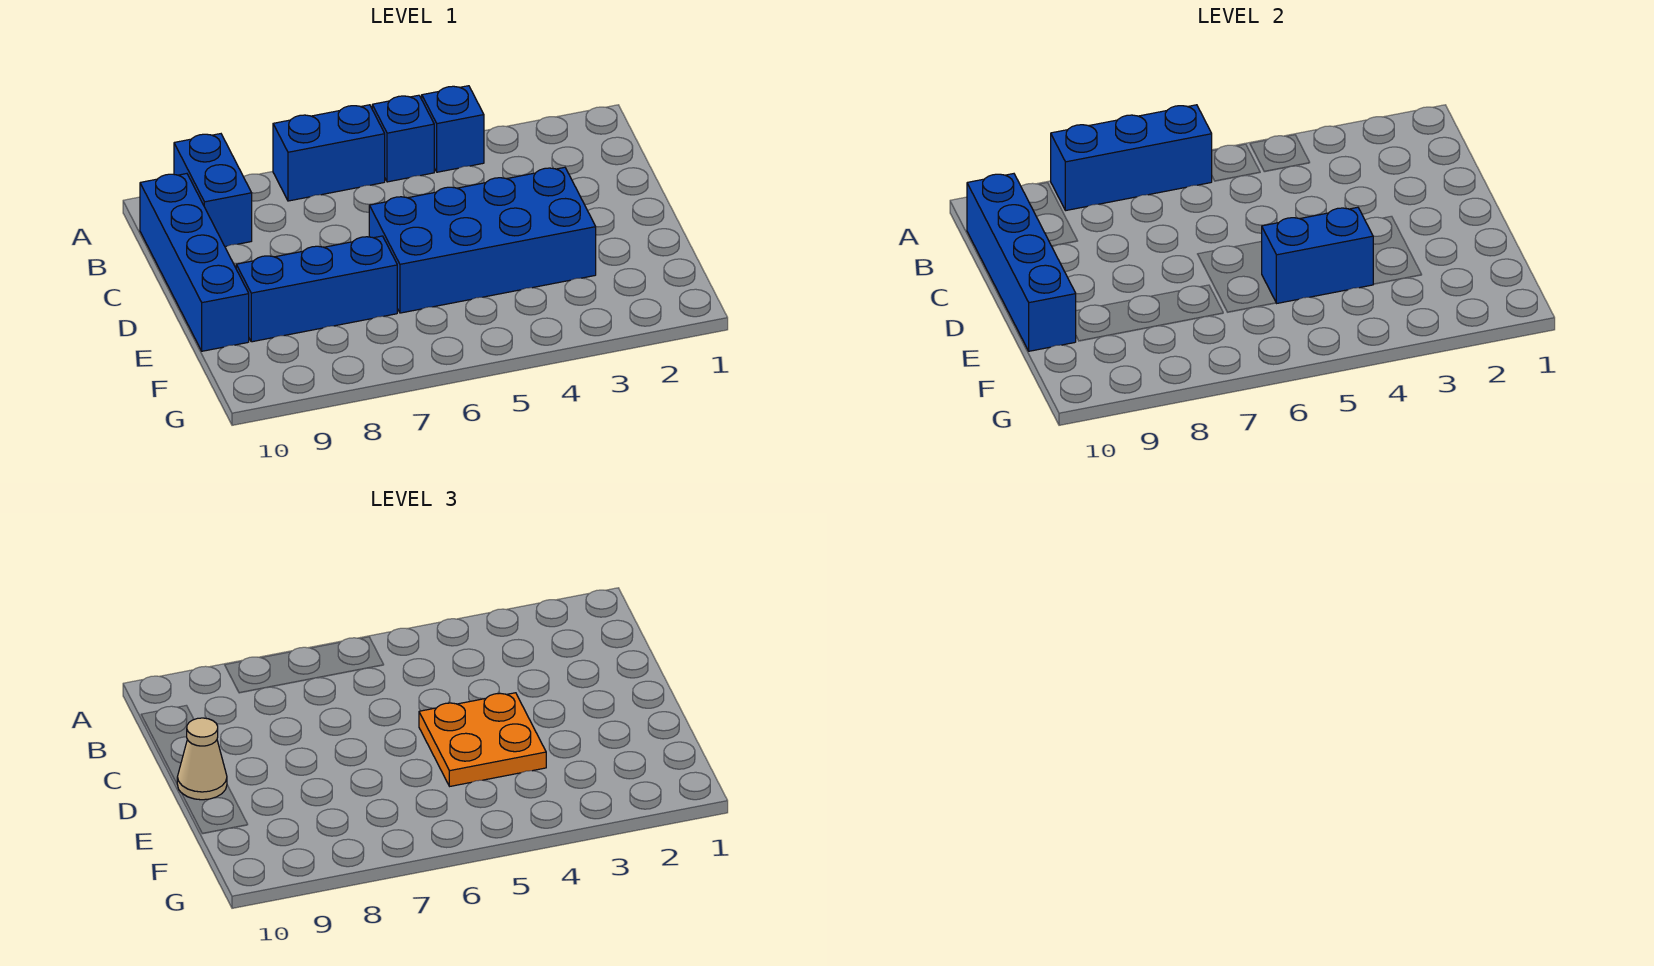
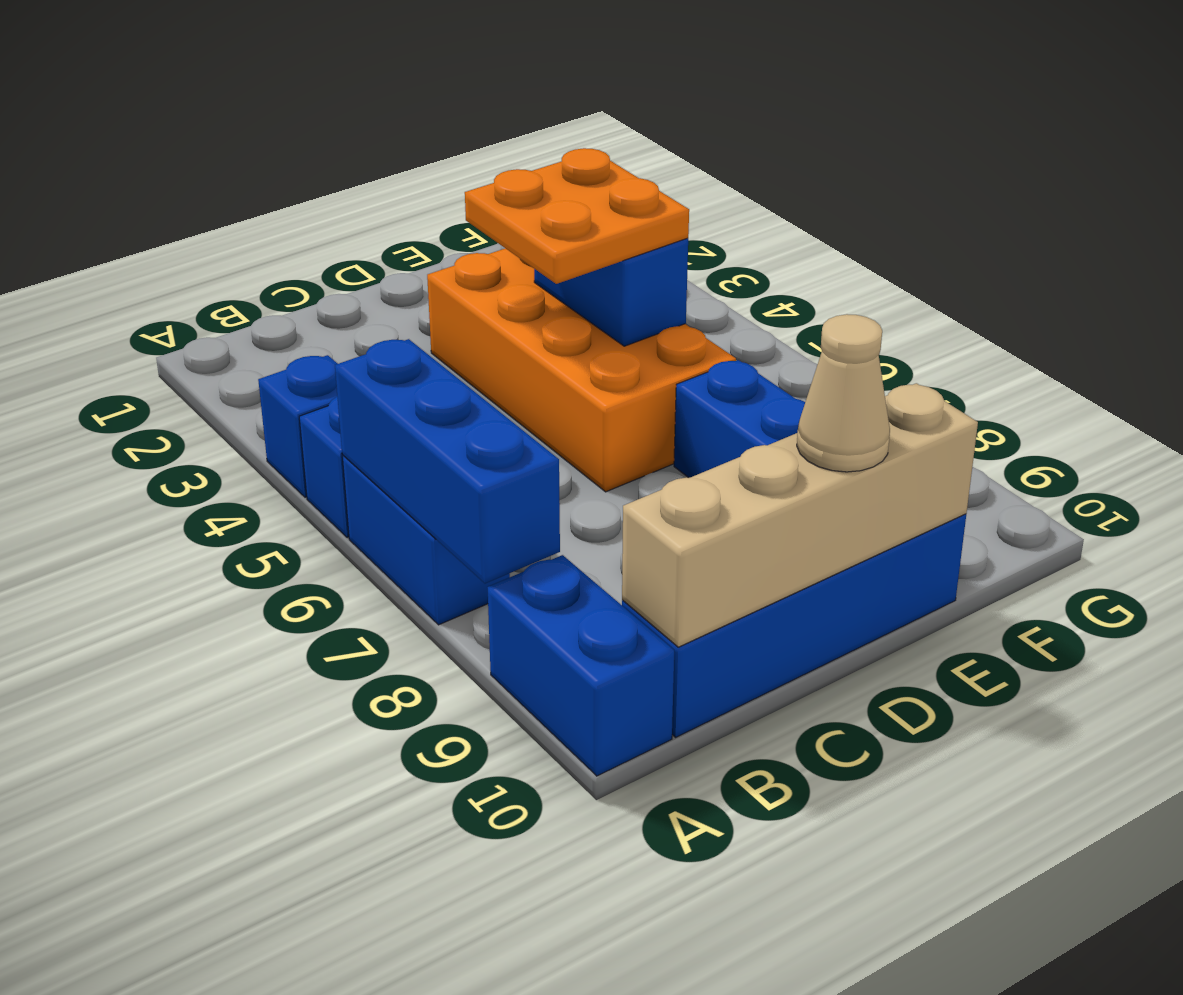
blue 1x2 brick [174,134,252,247] -> blue 1x2 brick turned to [488,555,674,776]
blue 1x4 brick [967,174,1076,351] -> tan 1x4 brick [622,383,978,647]
blue 2x4 brick [369,167,596,313] -> orange 2x4 brick [427,248,736,492]

